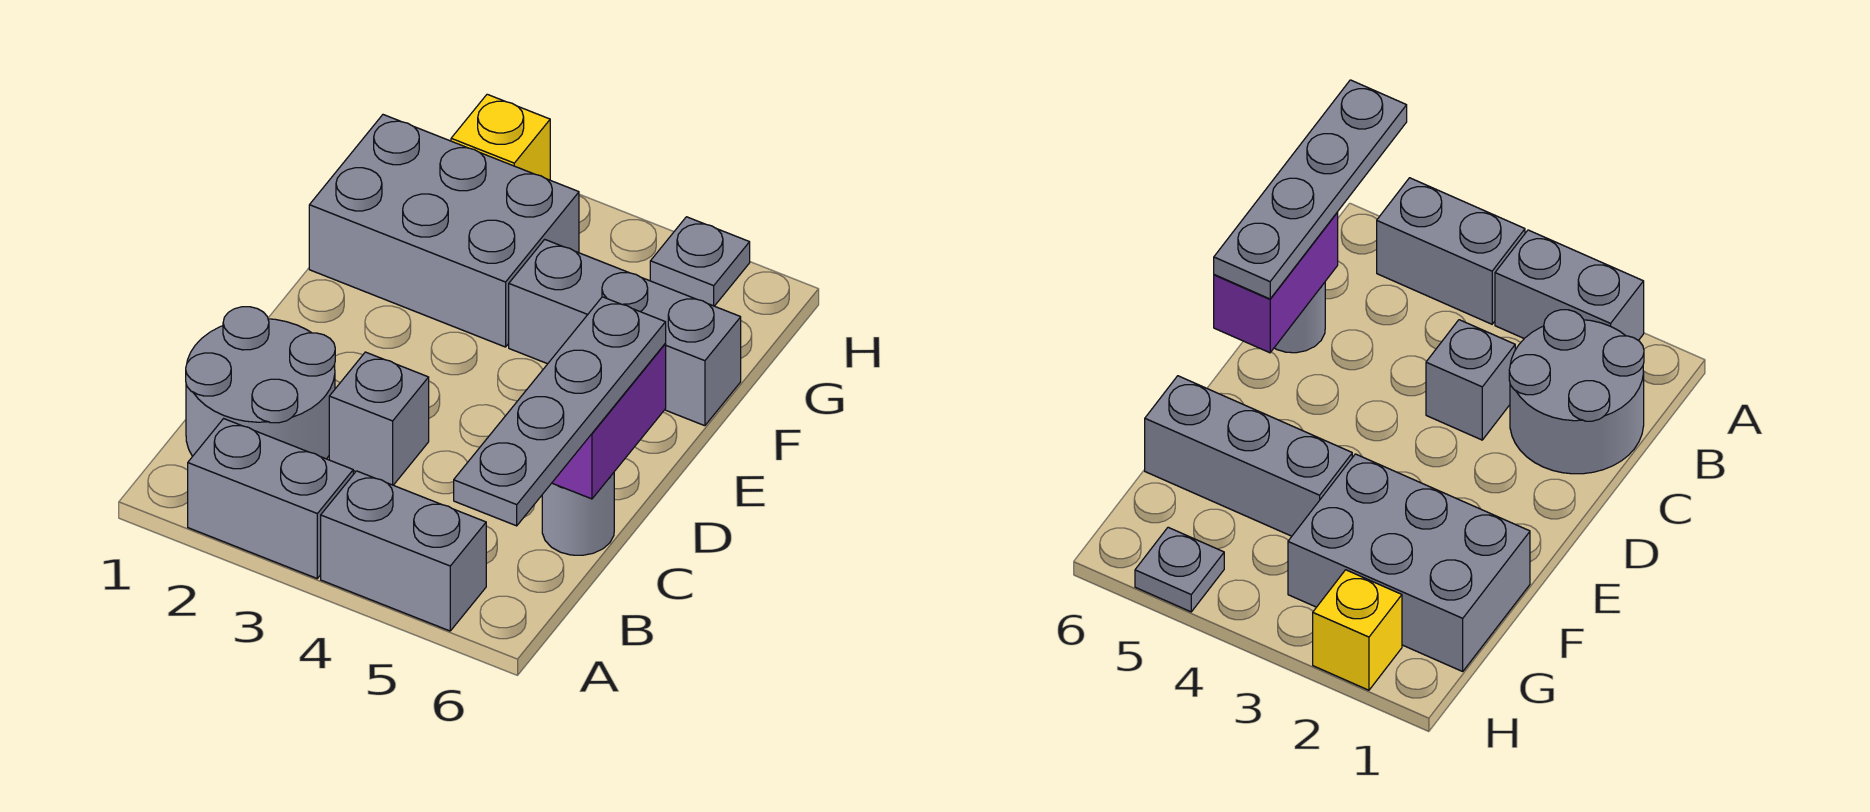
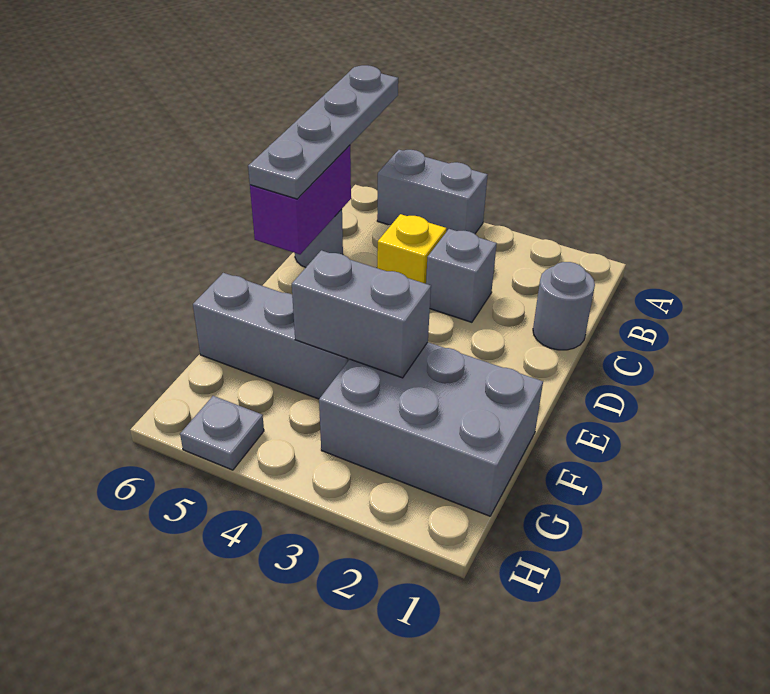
grey 1x2 brick [188,419,353,578] -> grey 1x2 brick moved to [292,250,431,378]
grey 2x2 round brick [186,307,335,459] -> grey 1x1 round brick [533,262,595,350]
yellow 1x1 brick [451,94,550,180] -> yellow 1x1 brick moved to [377,214,447,284]

